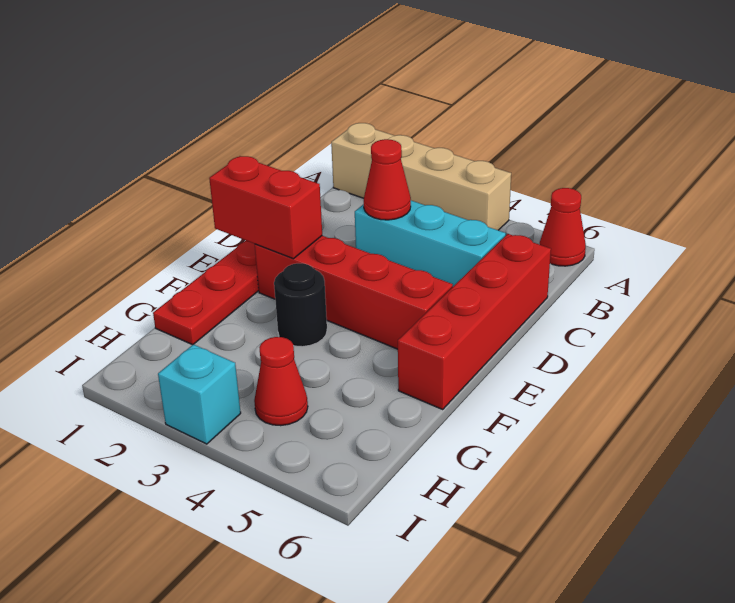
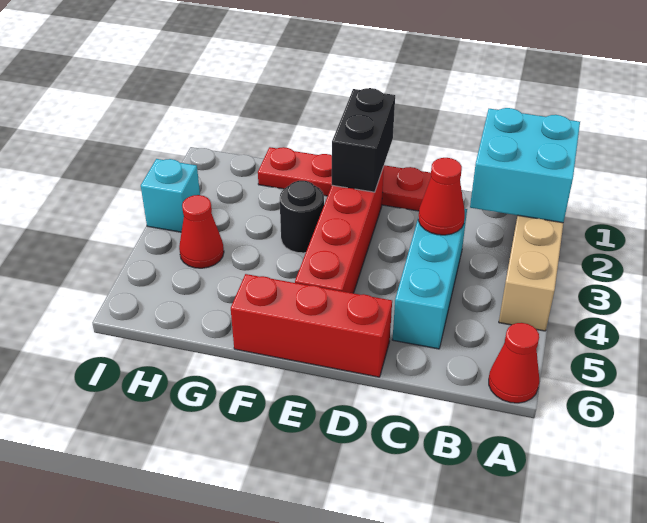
none -> cyan 2x2 brick [470,108,580,223]
red 1x4 brick [398,234,551,409] -> red 1x3 brick [231,274,392,377]
red 1x2 brick [209,156,322,259] -> black 1x2 brick [332,88,395,192]

